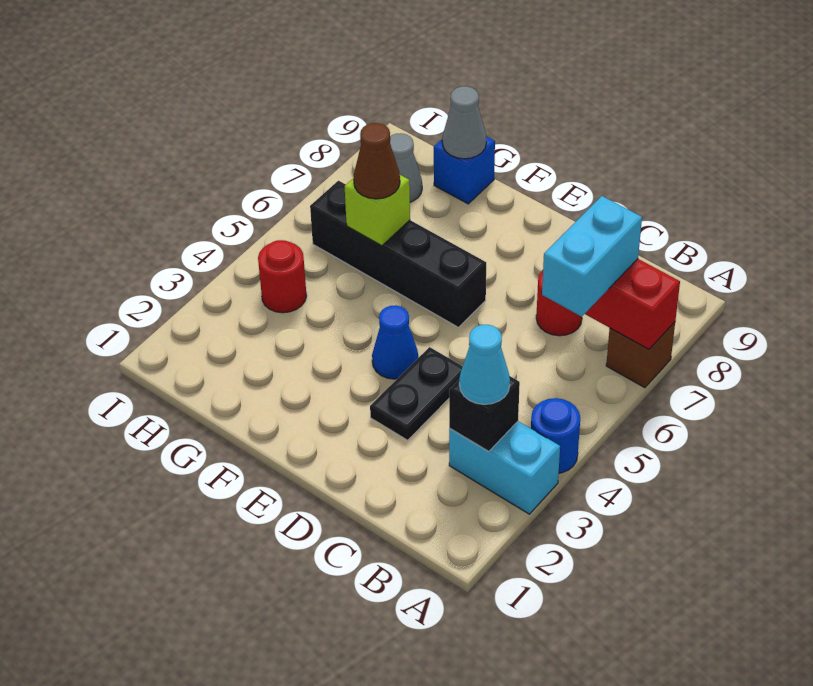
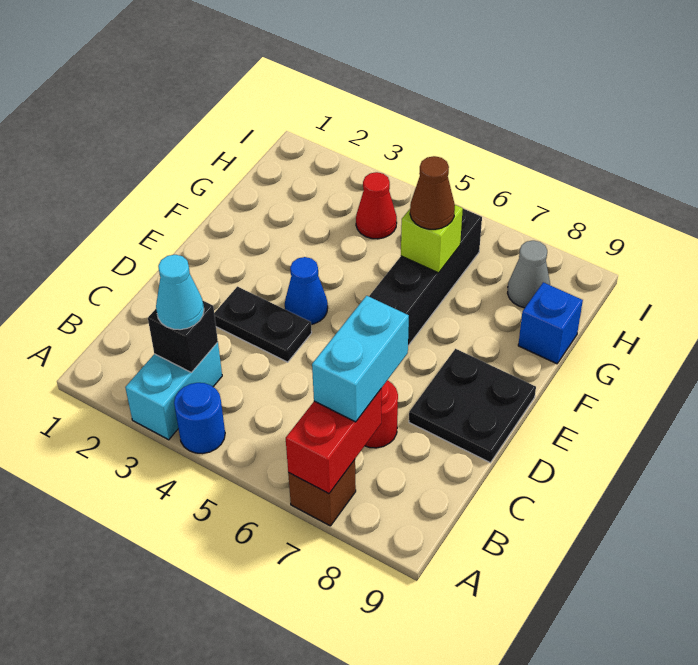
cyan 1x2 brick [542,196,642,317] -> cyan 1x2 brick turned to [312,296,409,422]
none -> black 2x2 plate [409,349,536,463]
grey 1x1 cone [442,86,486,159] -> none
red 1x1 round brick [258,240,306,313] -> red 1x1 cone [356,172,397,239]

